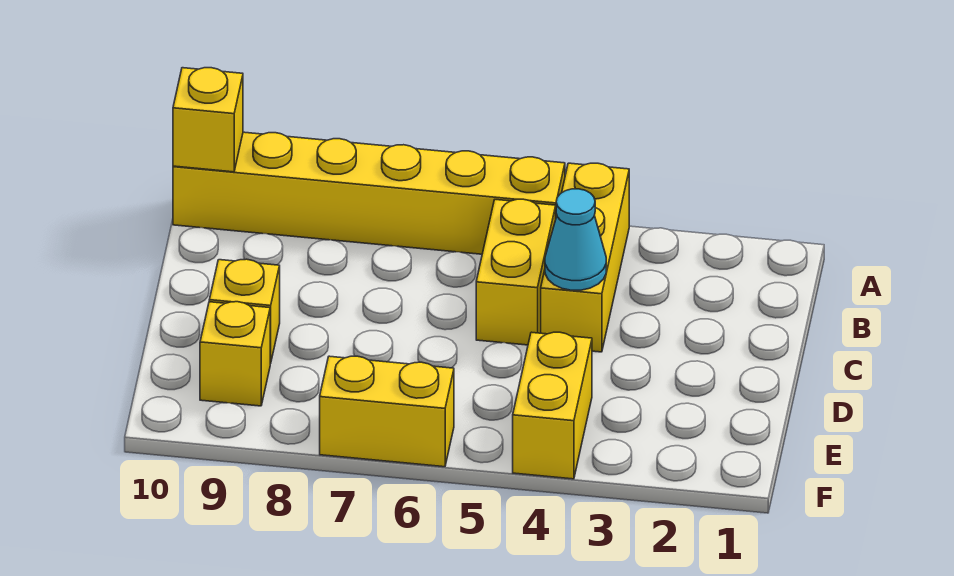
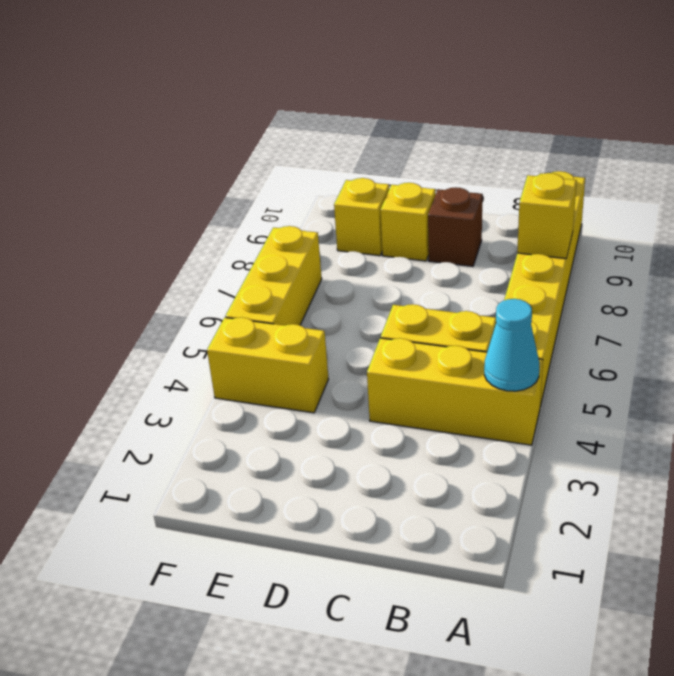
yellow 1x1 brick [173,68,243,172] -> yellow 1x1 brick moved to [517,173,577,258]
cyan 1x1 cone [545,189,606,290] -> cyan 1x1 cone moved to [484,299,539,391]
none -> brown 1x1 brick [428,187,483,266]
yellow 1x2 brick [320,356,454,467] -> yellow 1x3 brick [225,226,322,325]

